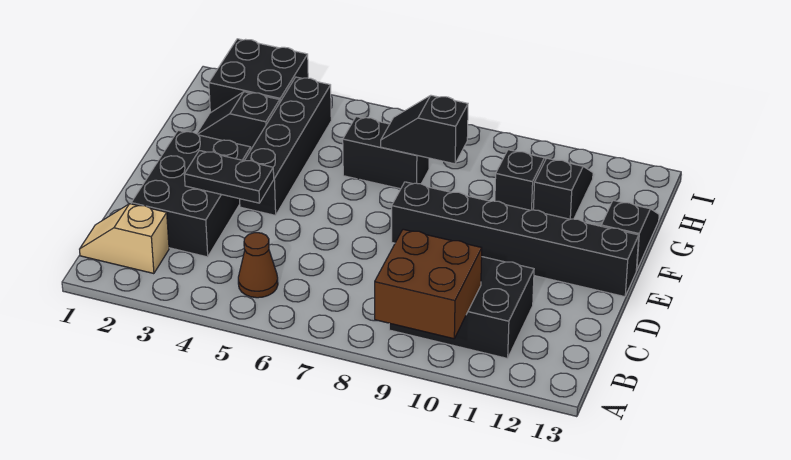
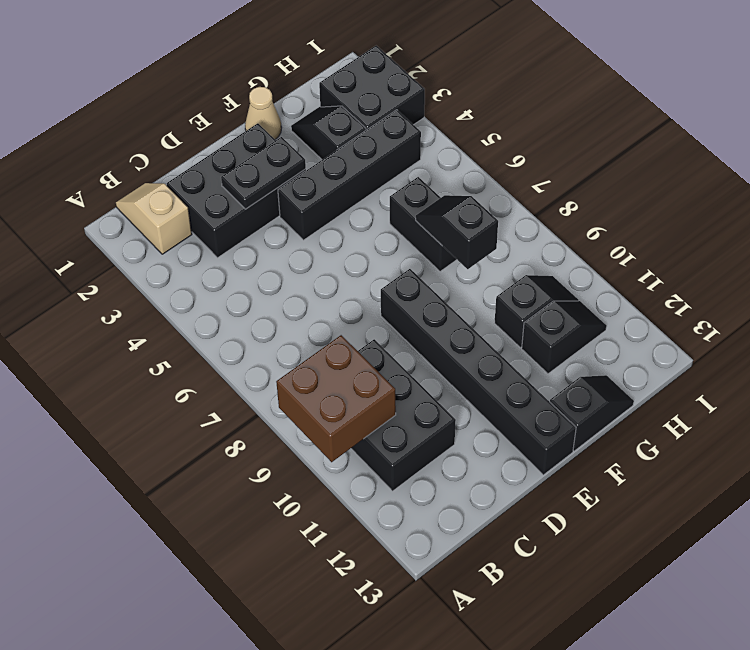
brown 1x1 cone [238,233,278,298] -> none
black 1x2 plate [184,151,274,203] -> black 1x2 plate turned to [221,137,306,209]
none -> tan 1x1 cone [245,87,282,139]

